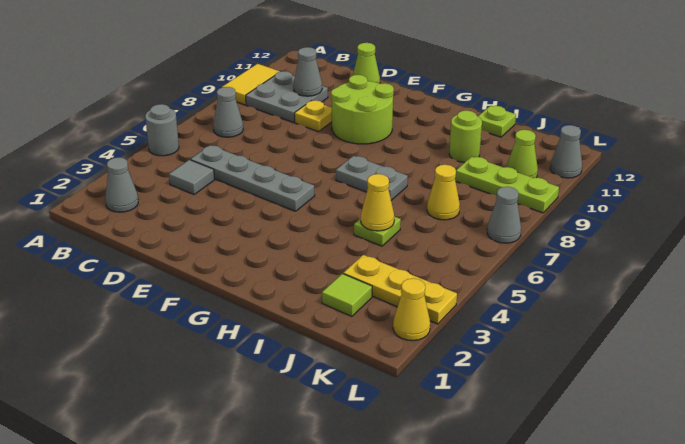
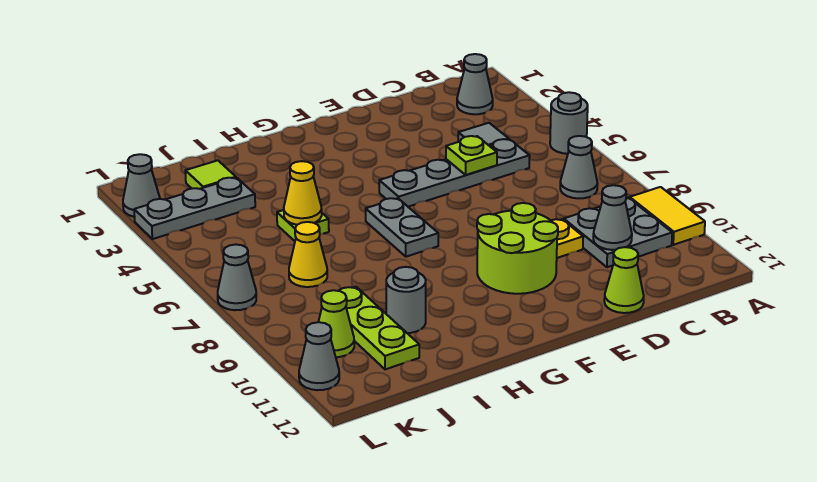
grey 1x2 plate [336,156,408,200] -> grey 1x2 plate turned to [366,198,438,257]
lime 1x1 round brick [449,111,482,162] -> grey 1x1 round brick [386,267,426,333]
lime 1x1 plate [478,106,516,137] -> lime 1x1 plate moved to [446,136,497,175]
yellow 1x3 plate [343,255,457,324] -> grey 1x3 plate [134,178,255,239]
lime 1x3 plate [455,156,559,213] -> lime 1x3 plate turned to [339,287,419,369]
yellow 1x1 cone [393,278,430,341] -> grey 1x1 cone [123,154,160,217]

